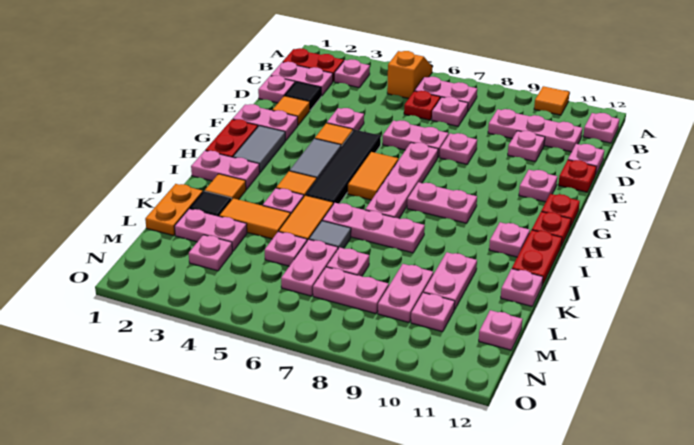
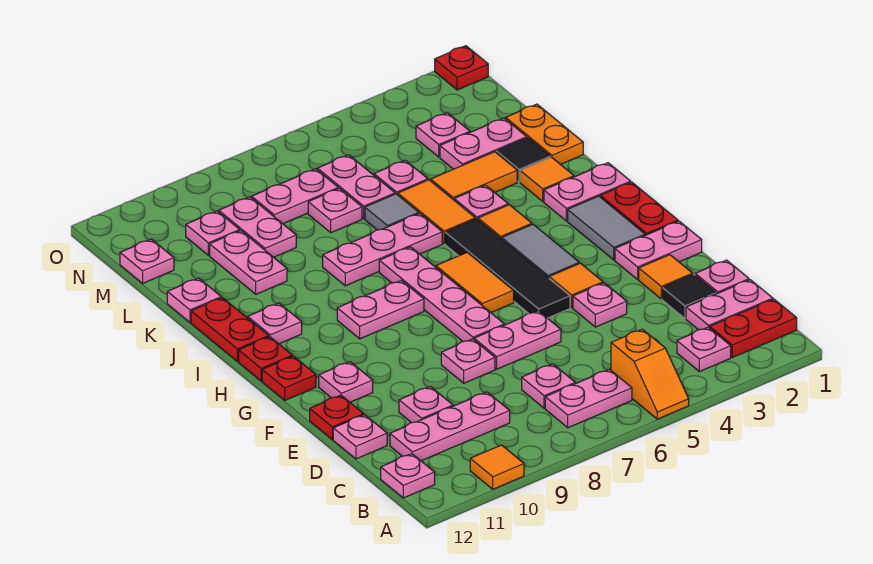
red 1x1 plate [404,91,440,120] -> red 1x1 plate moved to [435,46,488,90]

